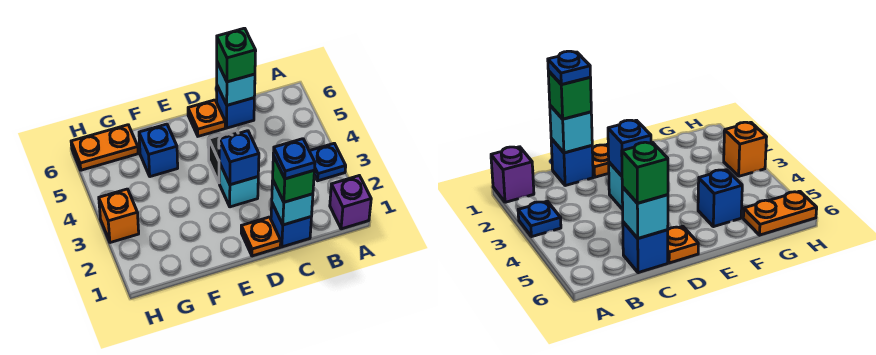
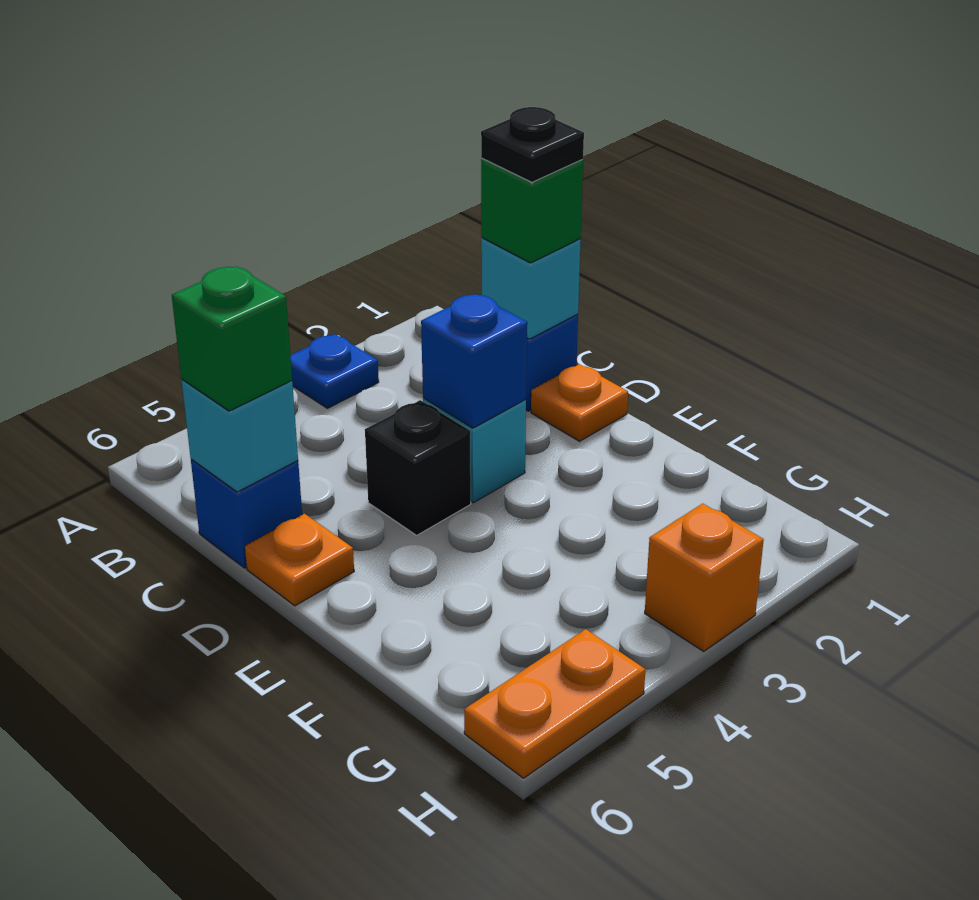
purple 1x1 brick [330,176,371,229] -> none
blue 1x1 plate [273,139,315,179] -> black 1x1 plate [481,107,584,182]
blue 1x1 brick [139,124,178,177] -> none
orange 1x2 plate [71,125,138,170] -> orange 1x2 plate turned to [464,629,645,778]

